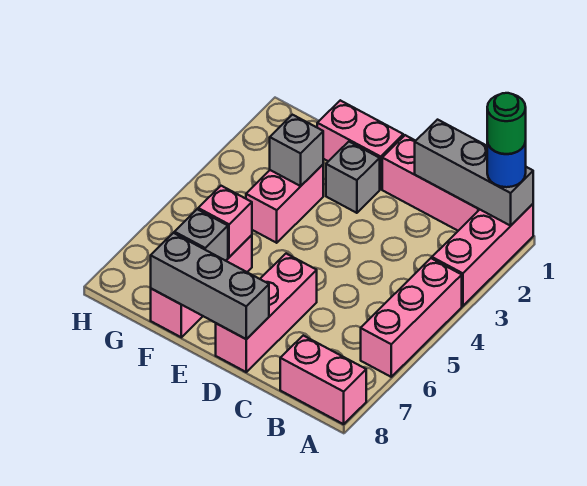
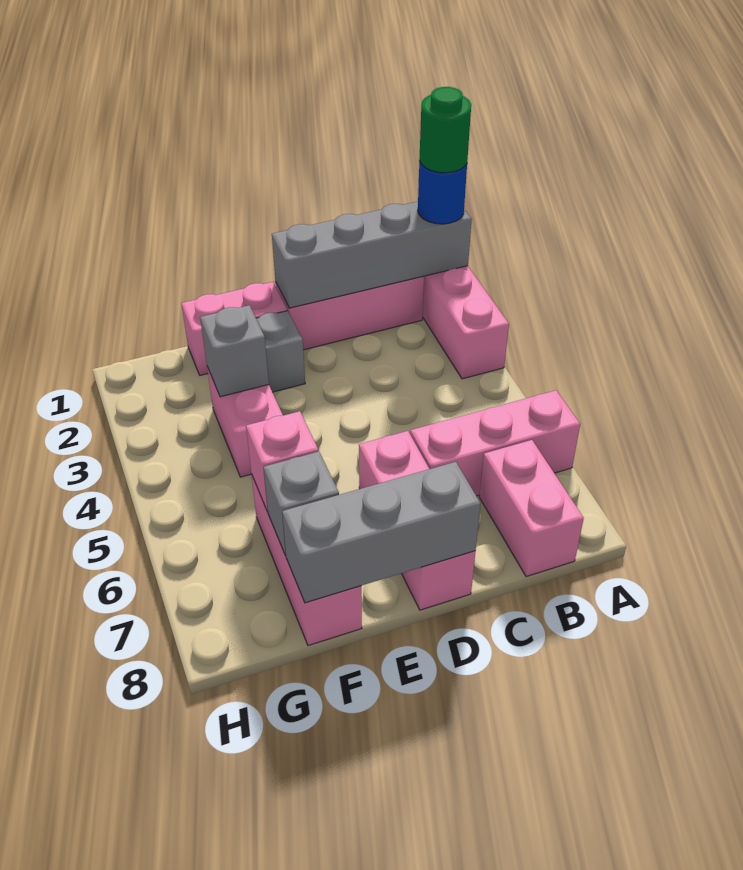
grey 1x3 brick [415,120,533,226] -> grey 1x4 brick [272,202,472,308]
pink 1x3 brick [361,258,462,377] -> pink 1x3 brick turned to [410,390,580,496]
pink 1x2 brick [280,336,366,424] -> pink 1x2 brick turned to [479,440,584,577]

